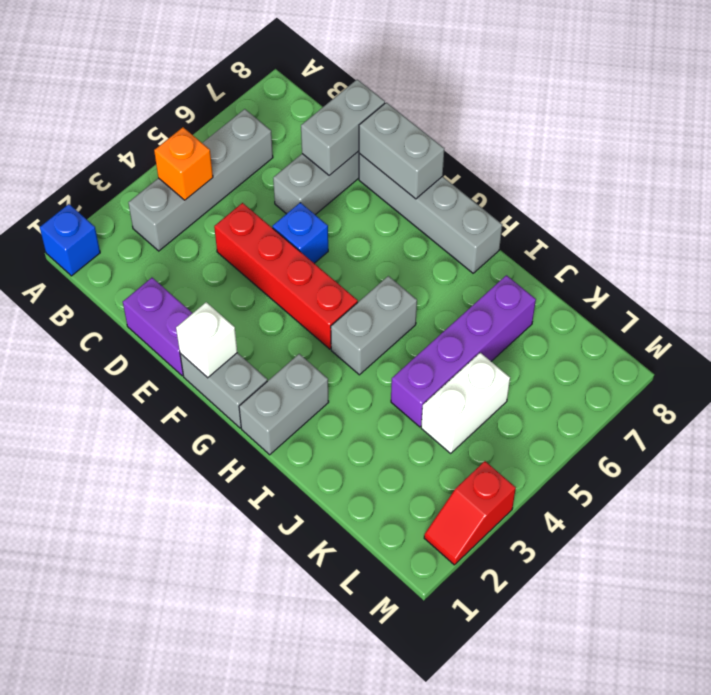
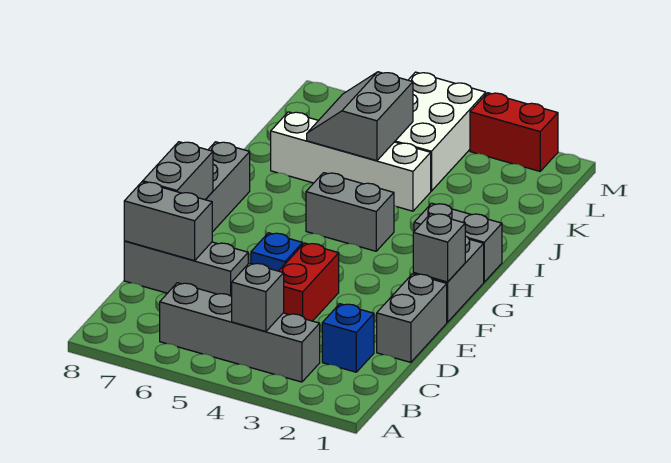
blue 1x1 brick [40,204,100,276] -> blue 1x1 brick moved to [322,304,374,372]
orange 1x1 brick [154,127,213,200] -> grey 1x1 brick [232,263,284,332]
purple 1x2 brick [123,278,193,376] -> grey 1x2 brick [377,274,447,362]
red 1x4 brick [214,203,358,349] -> red 1x2 brick [279,243,339,321]
white 1x1 brick [176,302,237,378] -> grey 1x1 brick [413,214,465,282]
purple 1x4 brick [391,275,536,427] -> white 1x4 brick [271,112,431,211]
none -> grey 2x2 slope [307,72,413,161]
white 1x2 brick [421,353,510,453] -> white 2x3 brick [395,72,486,191]
red 1x2 slope [424,461,516,565] -> red 1x2 brick [470,93,558,171]

